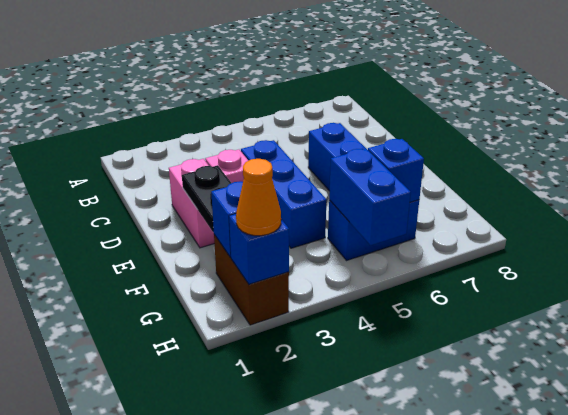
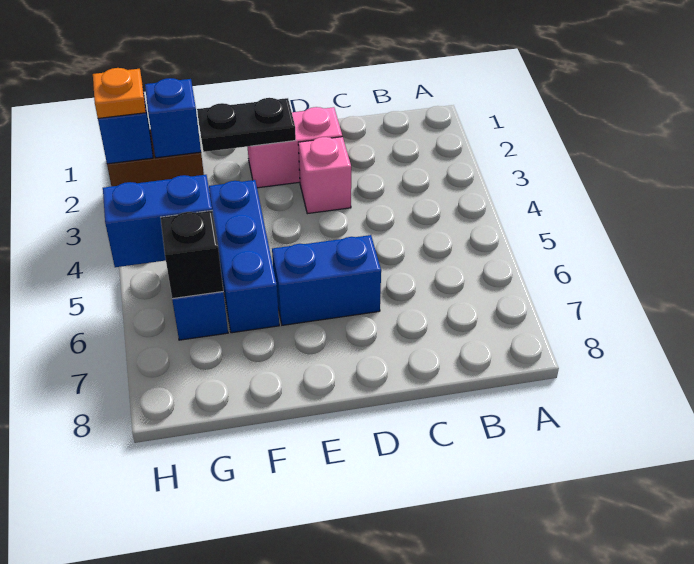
blue 1x3 brick [241,140,327,248] -> blue 1x3 brick turned to [209,180,279,333]
blue 1x1 brick [368,139,424,202] -> black 1x1 brick [161,211,223,299]
orange 1x1 cone [236,159,281,236] -> orange 1x1 plate [93,68,146,118]

